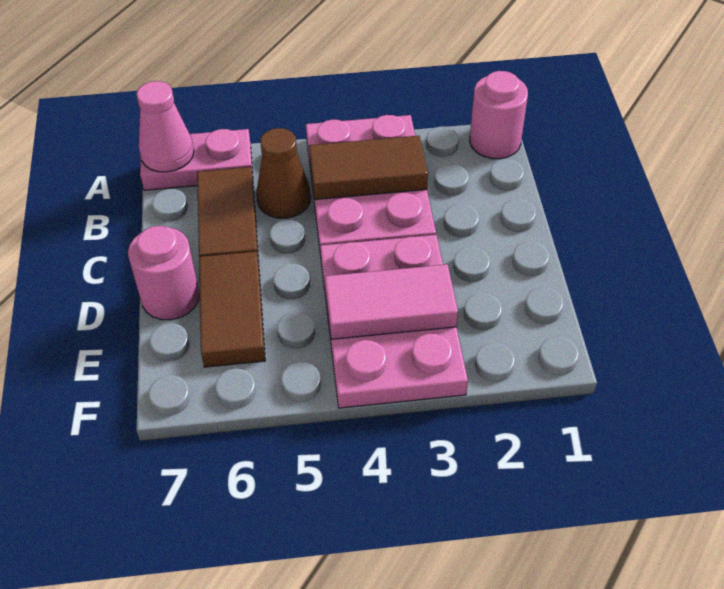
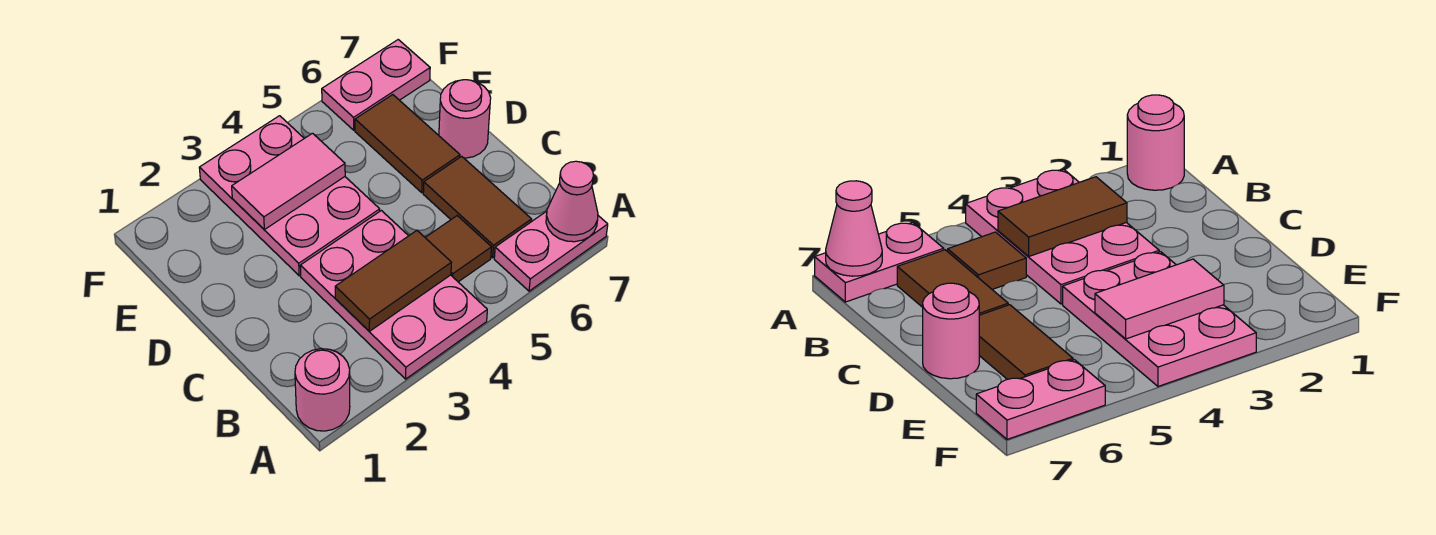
brown 1x1 cone [256,128,311,218] -> brown 1x1 tile [425,216,492,282]
none -> pink 1x2 plate [322,40,430,130]

